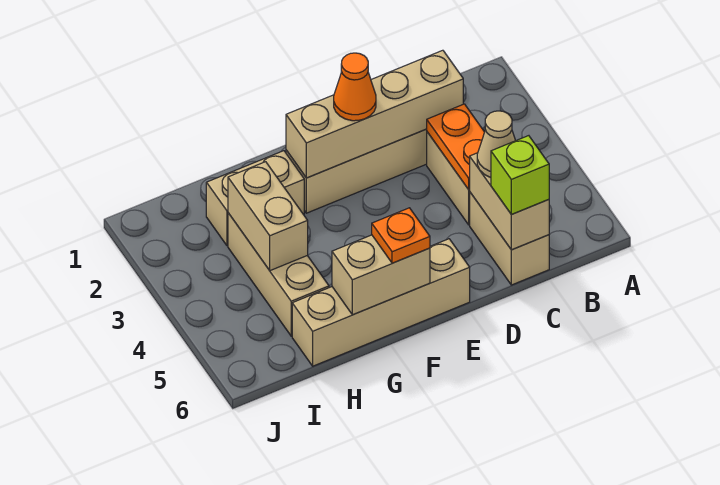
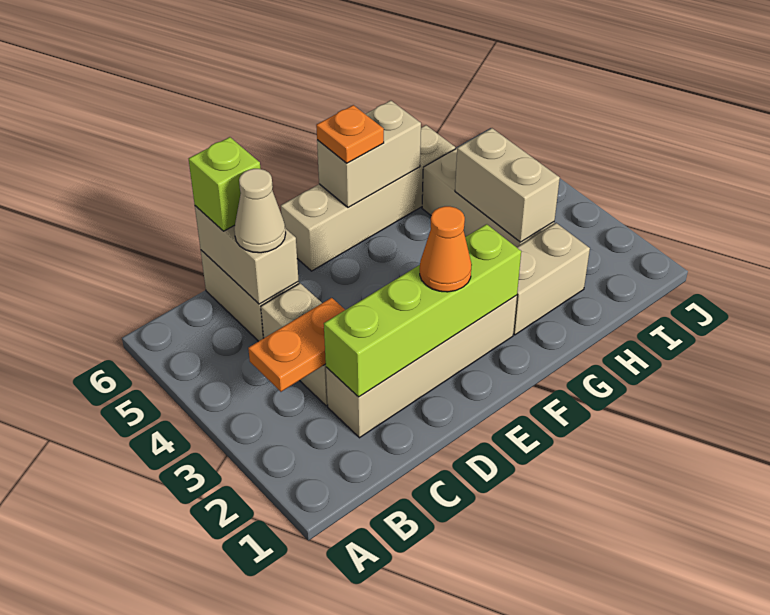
tan 1x4 brick [286,50,463,178] -> lime 1x4 brick [324,224,521,397]
orange 1x2 plate [427,104,484,189] -> orange 1x2 plate turned to [248,298,345,392]

